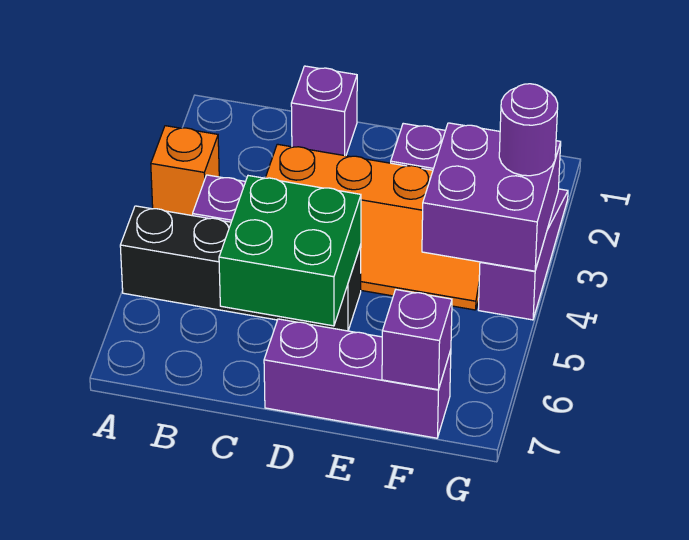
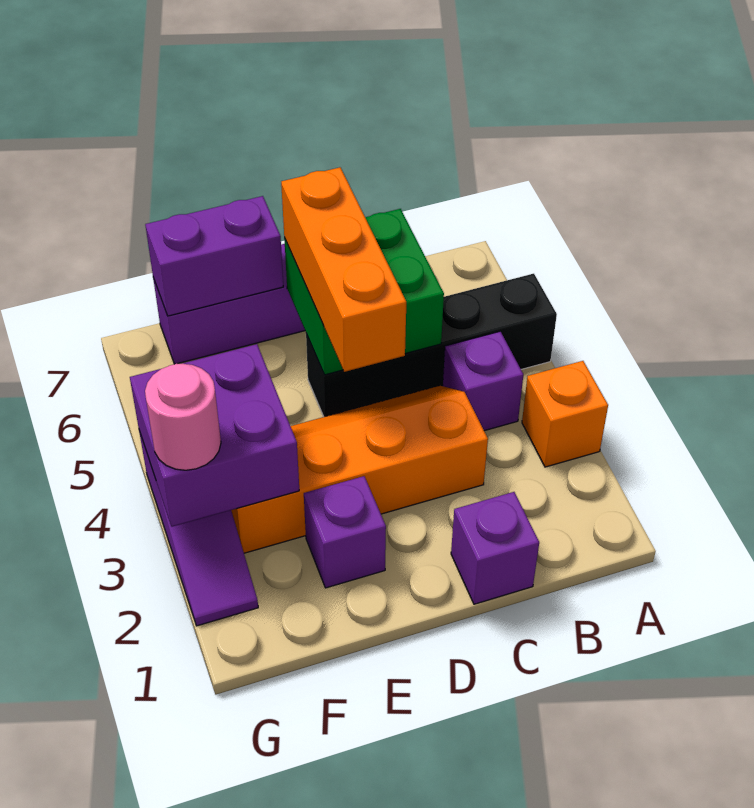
none -> orange 1x3 brick [281,167,406,372]
purple 1x1 brick [382,290,452,390] -> purple 1x2 brick [145,196,283,316]
purple 1x1 round brick [499,84,558,176] -> pink 1x1 round brick [145,364,221,470]

